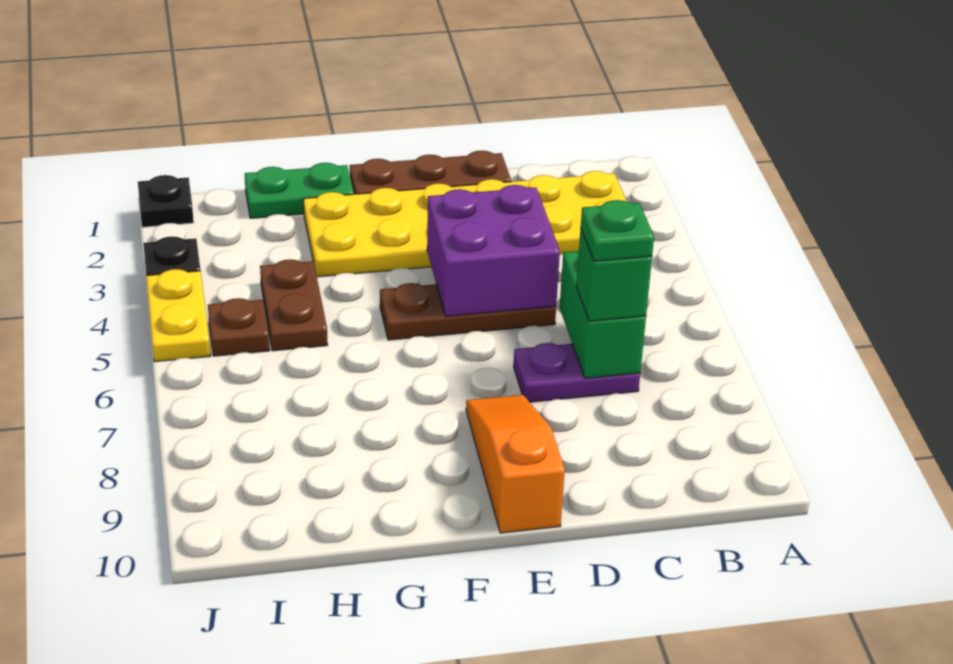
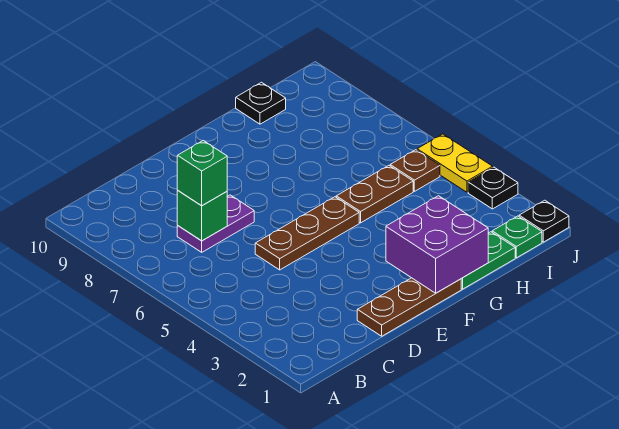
yellow 2x6 plate [303,171,627,277] -> none
green 1x2 brick [560,251,646,378] -> green 1x1 brick [177,191,227,241]
green 1x1 plate [581,200,654,261] -> green 1x1 plate moved to [492,216,542,258]
purple 2x2 brick [427,185,560,316] -> purple 2x2 brick moved to [386,196,488,293]
orange 1x3 slope [466,395,565,533] -> none
brown 1x2 plate [260,260,328,351] -> brown 1x2 plate turned to [336,166,413,223]
none -> black 1x1 plate [236,82,286,124]

